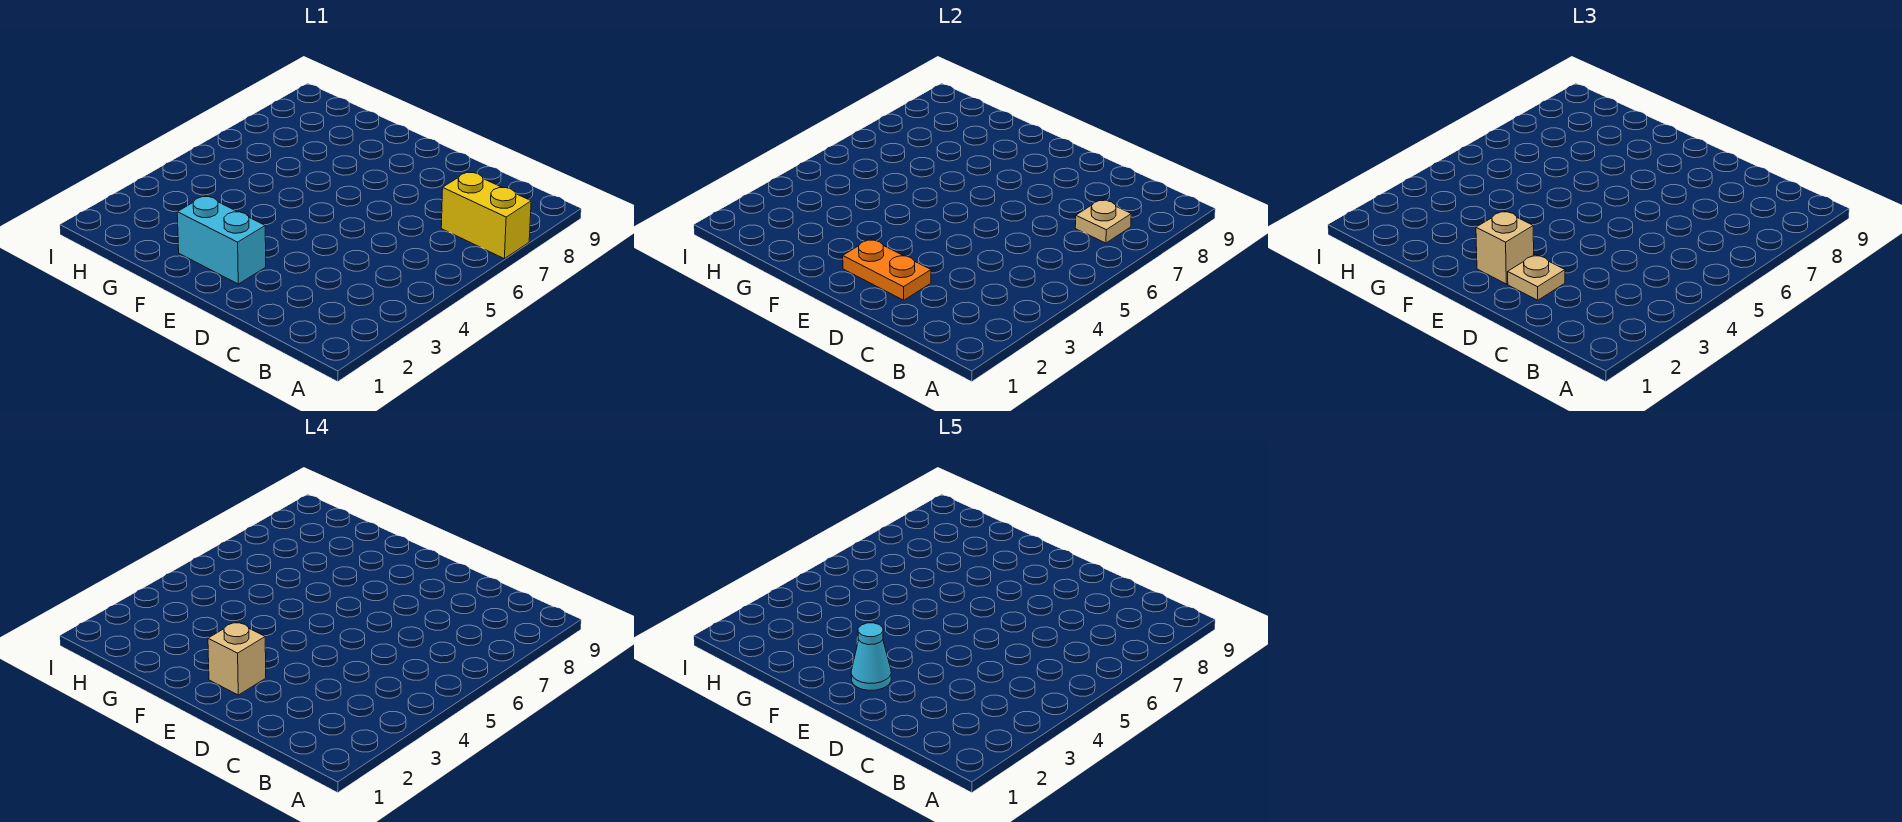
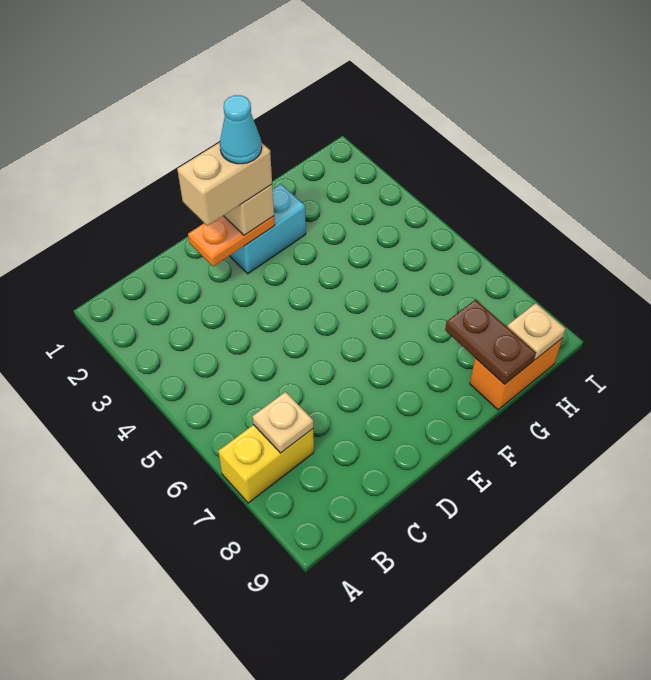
tan 1x1 plate [1508,255,1565,300] -> tan 1x1 plate moved to [507,303,566,360]
tan 1x1 brick [208,622,266,695] -> tan 1x2 brick [177,142,272,226]
none -> brown 1x2 plate [445,299,536,384]
none -> orange 1x2 brick [470,338,563,410]

